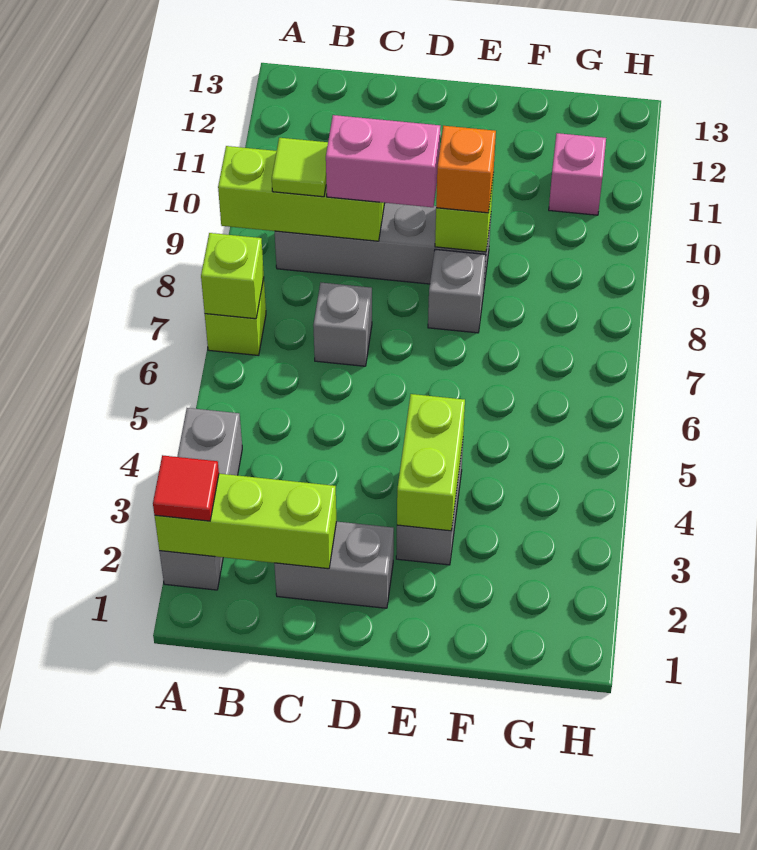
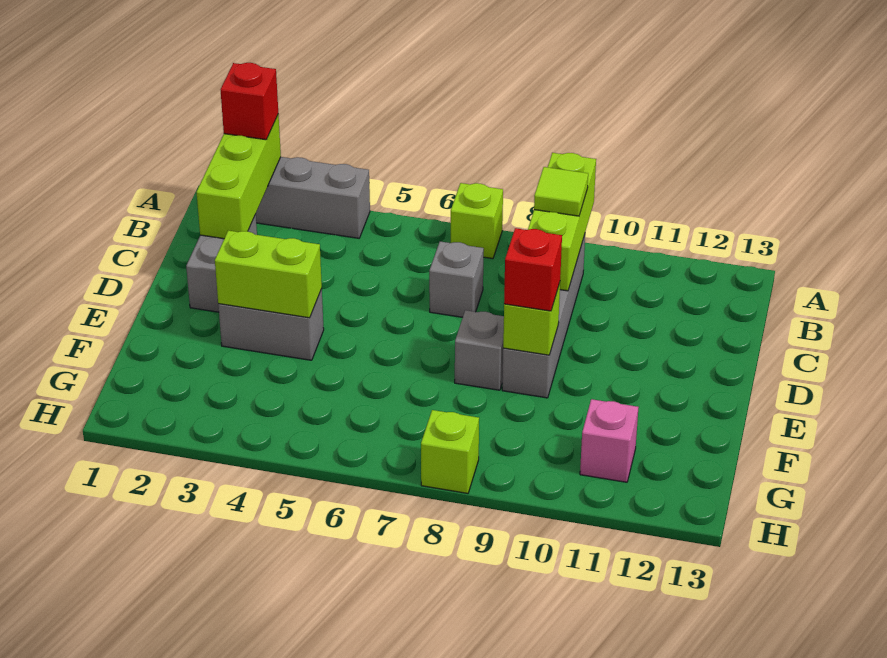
red 1x1 tile [153,455,219,521] -> red 1x1 brick [220,63,278,140]
lime 1x1 brick [201,233,264,319] -> lime 1x1 brick moved to [421,410,479,493]
pink 1x2 brick [326,115,440,207] -> none
orange 1x1 brick [436,126,496,213] -> red 1x1 brick [504,228,562,311]

